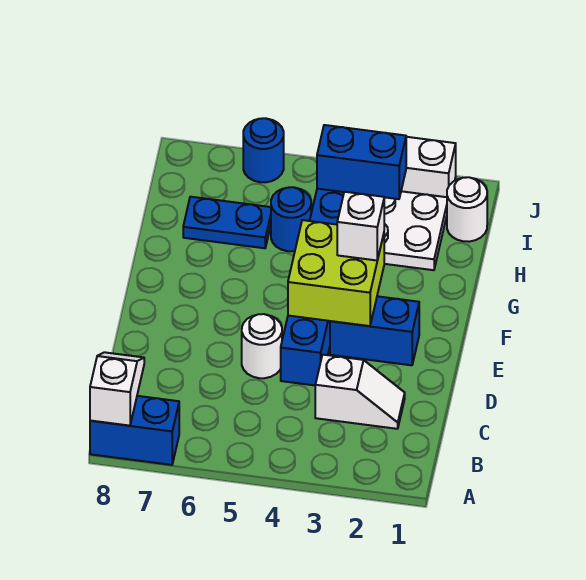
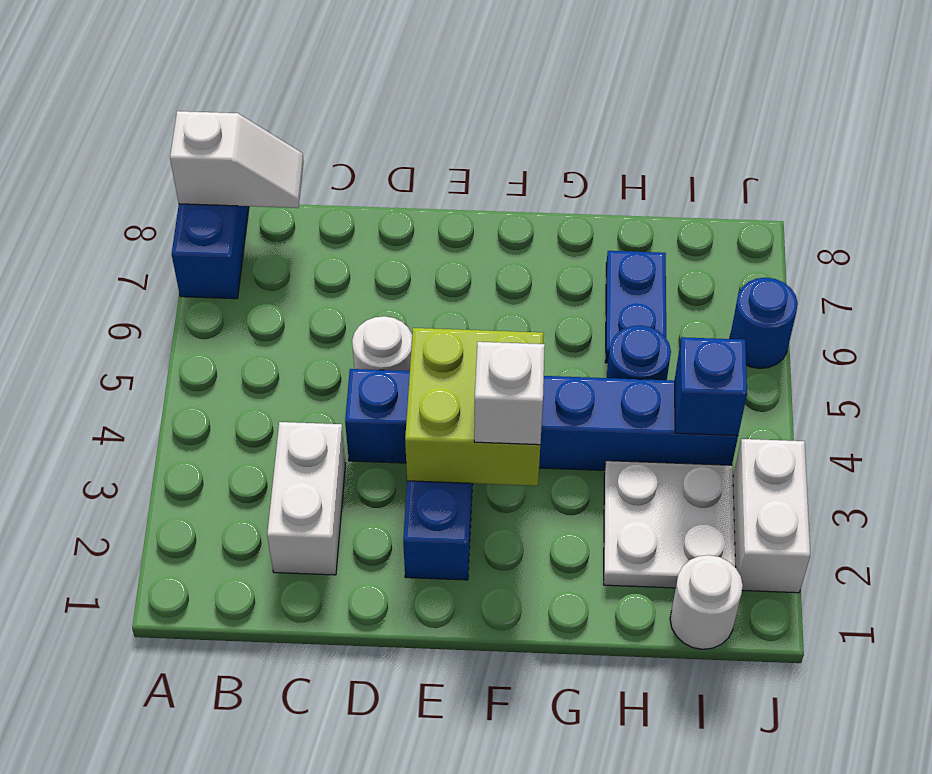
white 1x2 slope [315,355,405,429] -> white 1x2 brick [267,422,346,575]
blue 1x2 brick [317,125,406,199] -> blue 1x1 brick [675,337,747,436]

